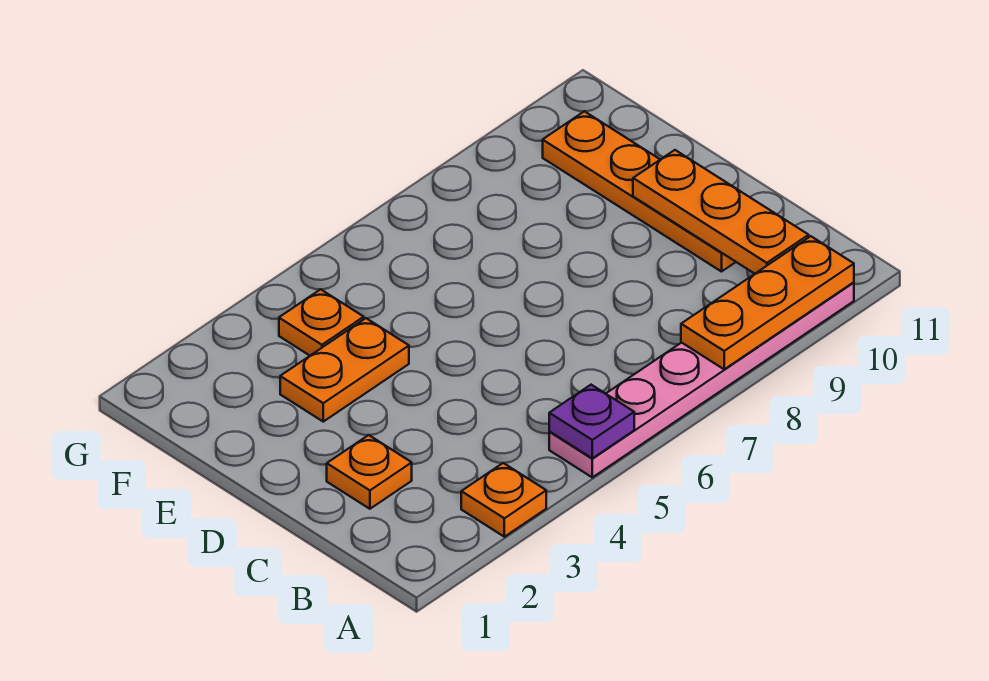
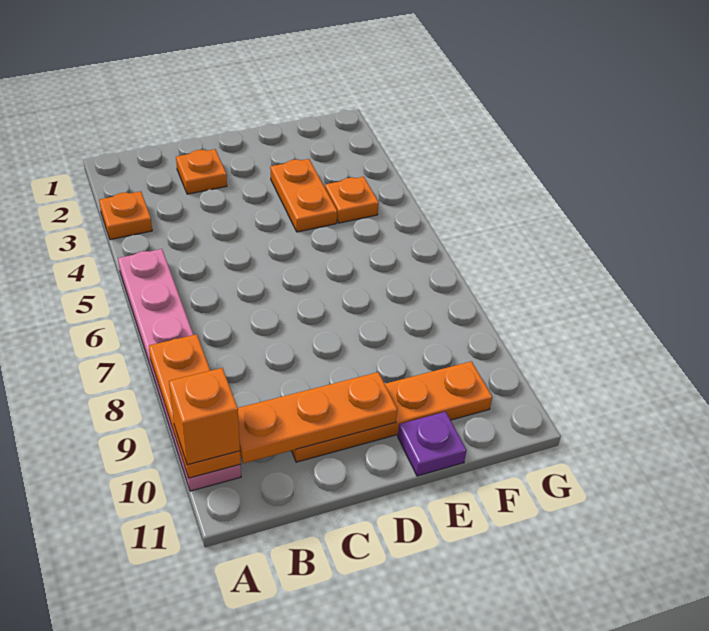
purple 1x1 plate [549,385,634,458] -> purple 1x1 plate moved to [398,412,467,476]
none -> orange 1x1 brick [169,368,240,465]

